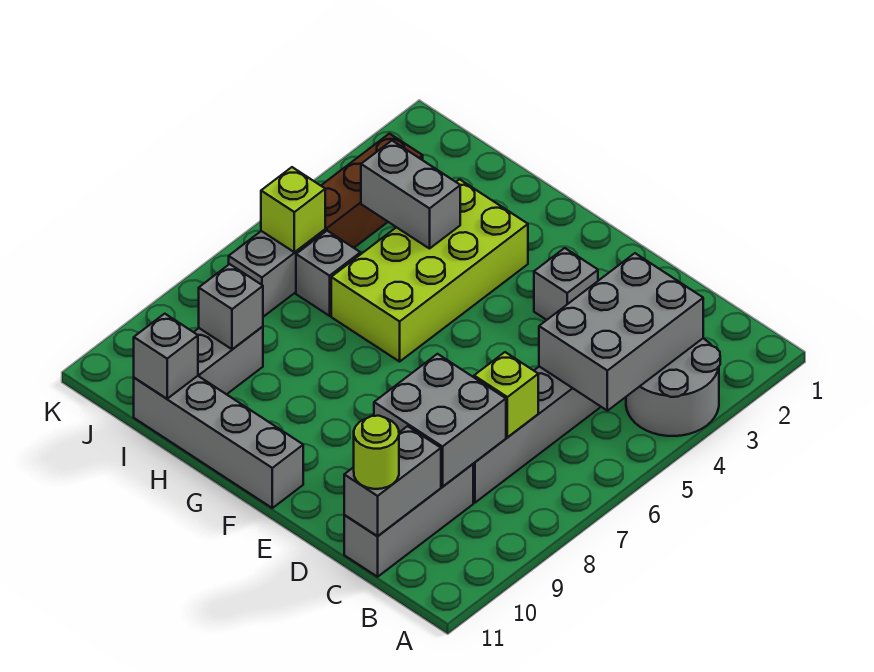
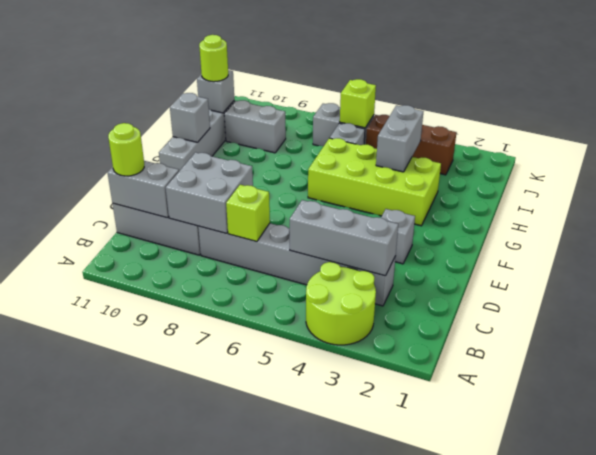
grey 2x2 round brick [626,338,720,436] -> lime 2x2 round brick [306,262,376,345]
grey 2x3 brick [539,253,703,411] -> grey 1x3 brick [289,200,398,276]
grey 1x1 brick [199,264,263,349] -> grey 1x1 brick moved to [170,93,210,142]
none -> lime 1x1 round brick [199,35,228,82]

